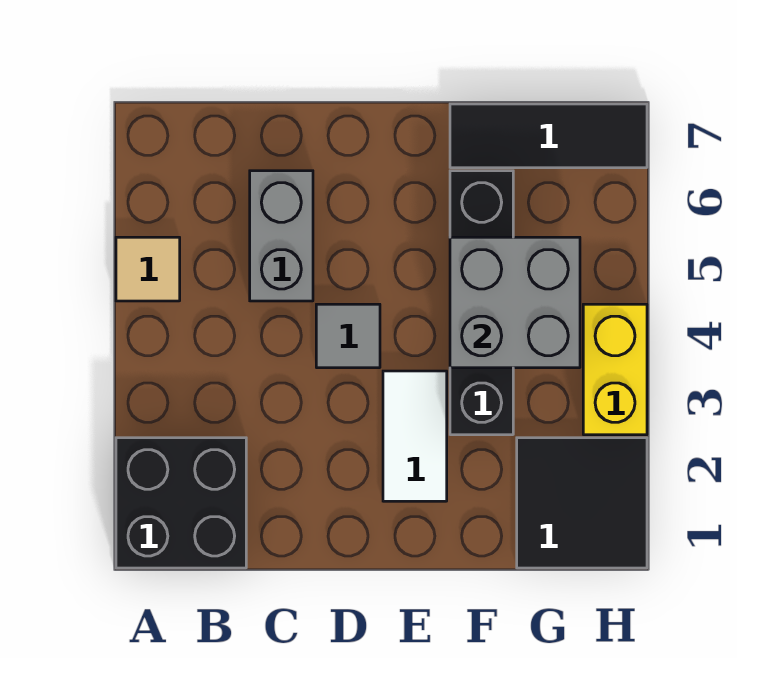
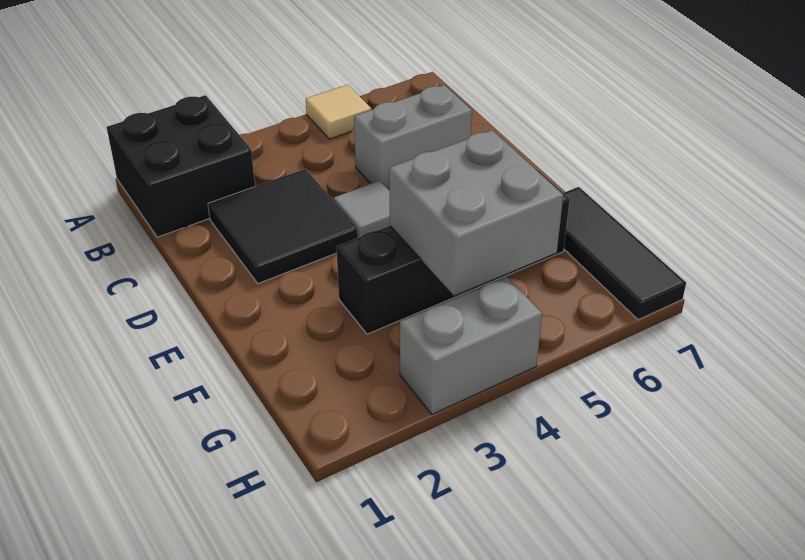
white 1x2 tile [383,371,447,501] -> none
black 2x2 tile [517,438,647,568] -> black 2x2 tile moved to [208,169,358,284]
yellow 1x2 brick [583,304,647,435] -> grey 1x2 brick [400,277,542,414]

